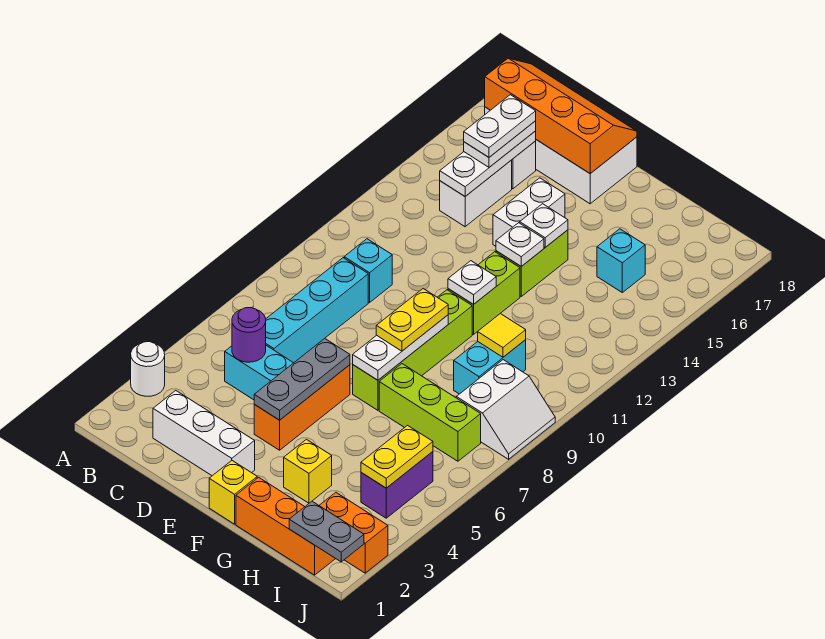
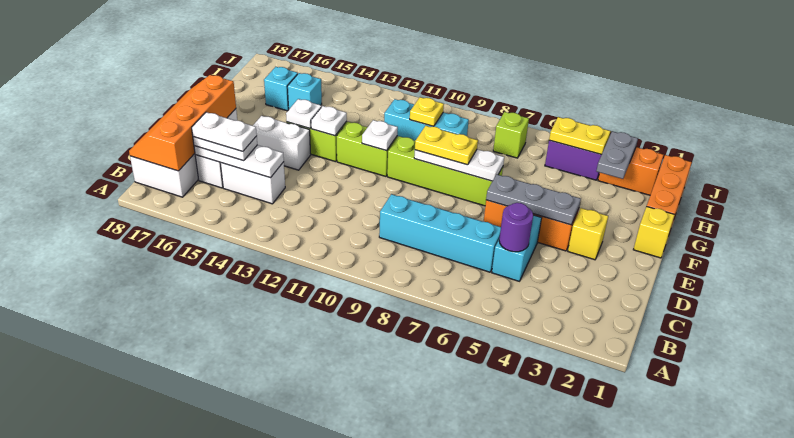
white 1x1 round brick [131,342,165,396] -> none
white 1x3 brick [153,391,255,476] -> none
cyan 1x1 brick [344,239,392,302] -> cyan 1x1 brick moved to [264,67,298,111]
yellow 1x1 brick [284,439,332,503] -> yellow 1x1 brick moved to [568,208,608,260]
lime 1x3 brick [379,364,481,461] -> lime 1x1 brick [493,112,529,158]
cyan 1x2 brick [454,340,526,394] -> cyan 1x3 brick [384,99,469,141]
yellow 1x1 tile [478,314,526,357] -> yellow 1x1 plate [410,97,444,126]
grey 1x2 plate [289,501,364,562] -> grey 1x2 plate moved to [596,131,638,179]
orange 1x2 brick [319,493,388,573] -> orange 1x2 brick turned to [598,147,663,195]
white 2x2 slope [456,360,555,459] -> none

